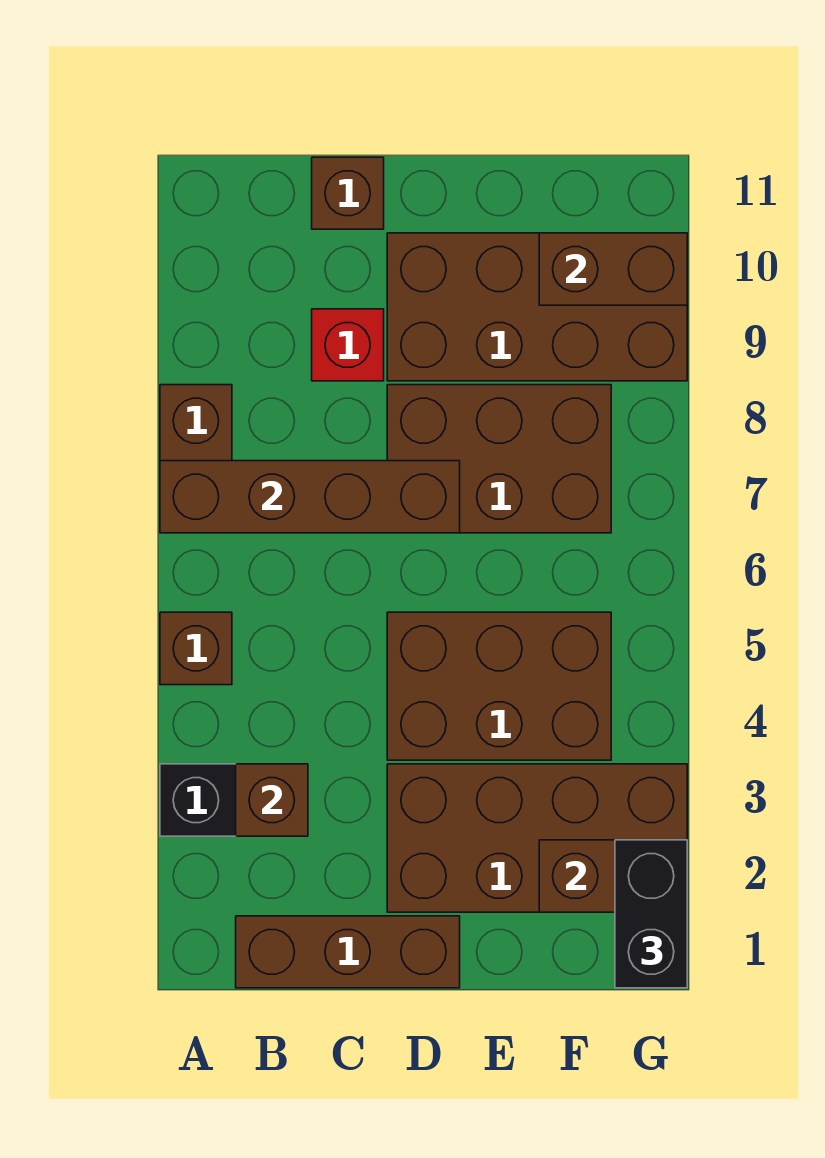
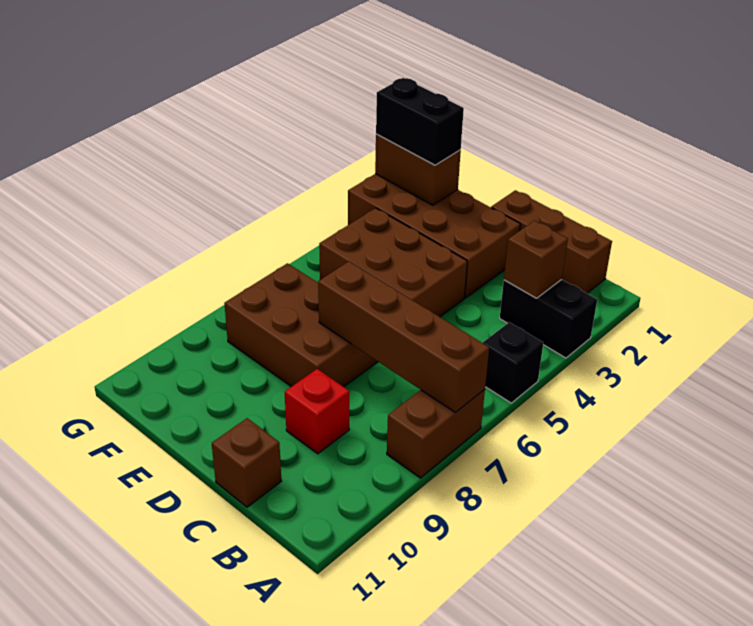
brown 1x1 brick [160,612,232,685] -> black 1x1 brick [483,322,543,403]
brown 2x4 brick [387,233,687,381] -> none
brown 1x2 brick [539,233,687,305] -> none
black 1x2 brick [615,840,687,988] -> black 1x2 brick turned to [376,78,464,165]

